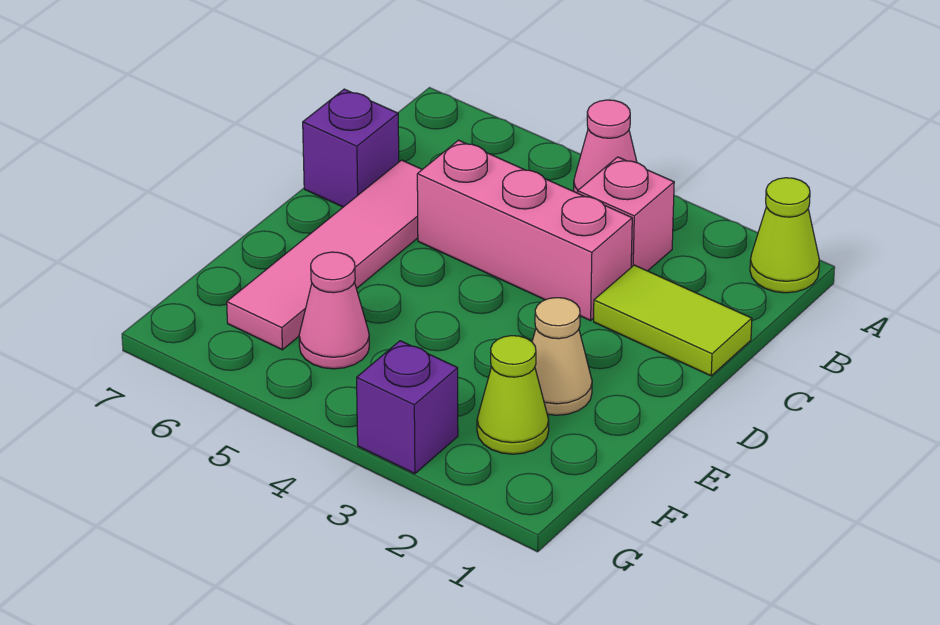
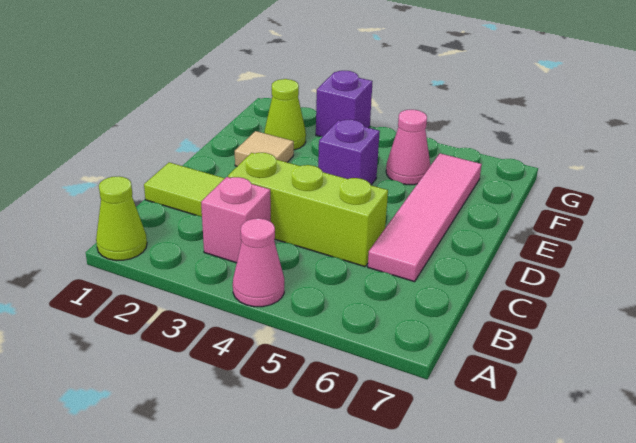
pink 1x3 brick [417,140,632,321] -> lime 1x3 brick [228,153,388,267]
purple 1x1 brick [303,89,399,207] -> purple 1x1 brick moved to [318,120,380,185]
tan 1x1 cone [532,298,592,415] -> tan 1x1 tile [235,131,294,166]

